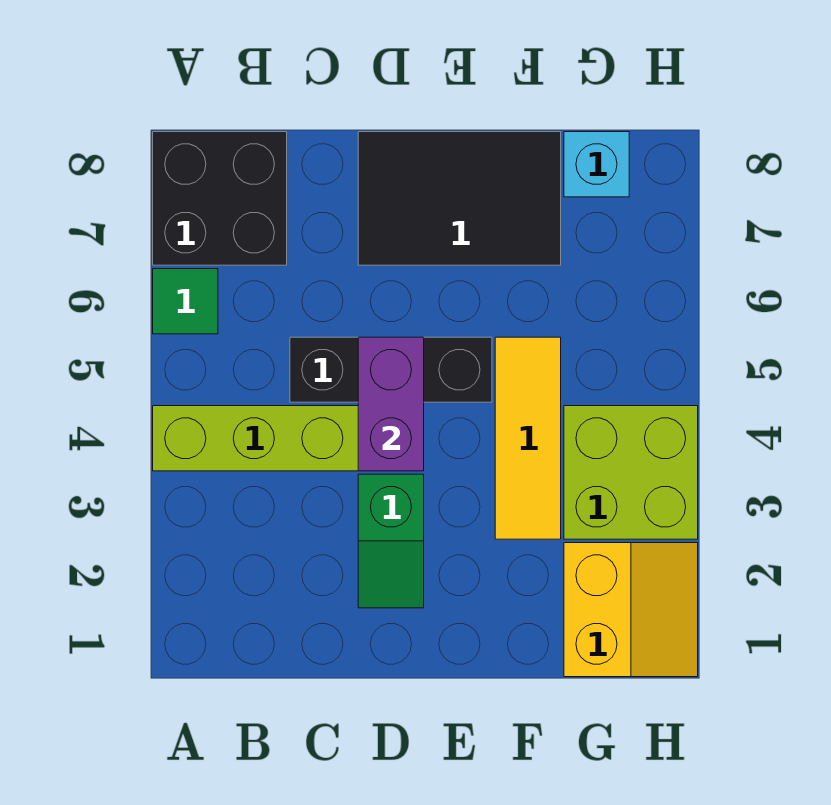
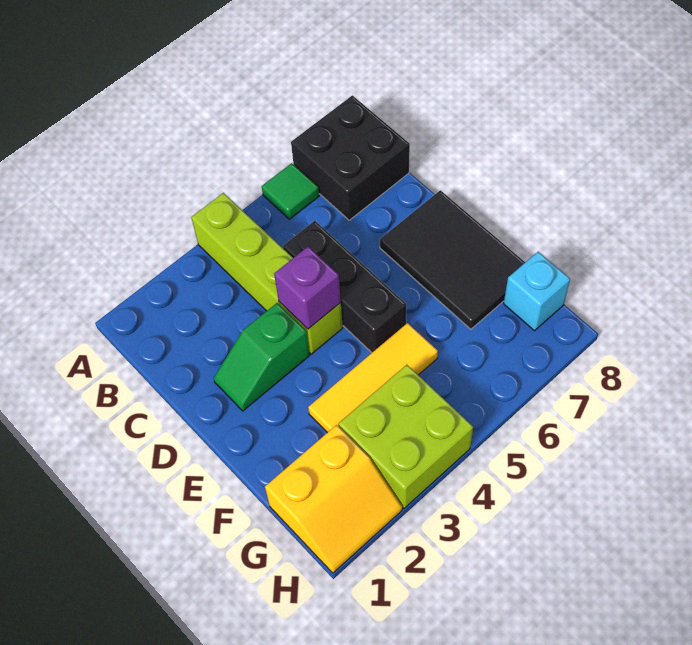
purple 1x2 brick [358,337,424,471] -> purple 1x1 brick [274,247,341,329]

